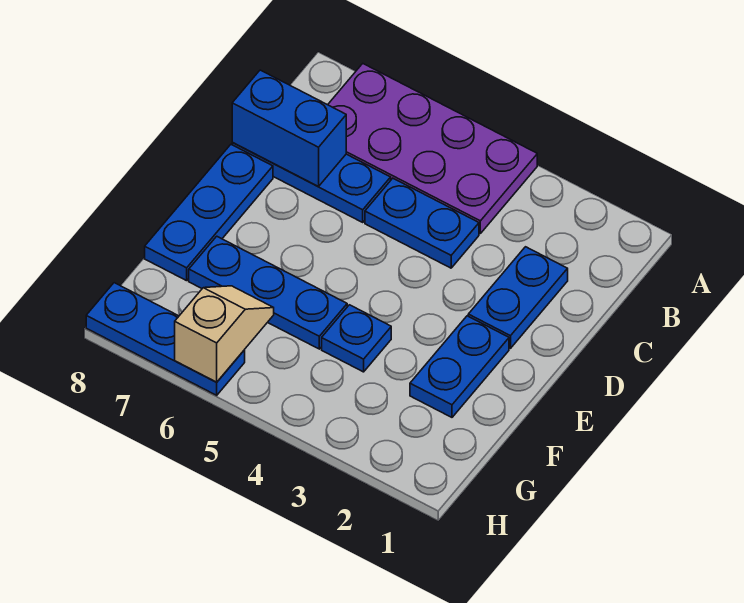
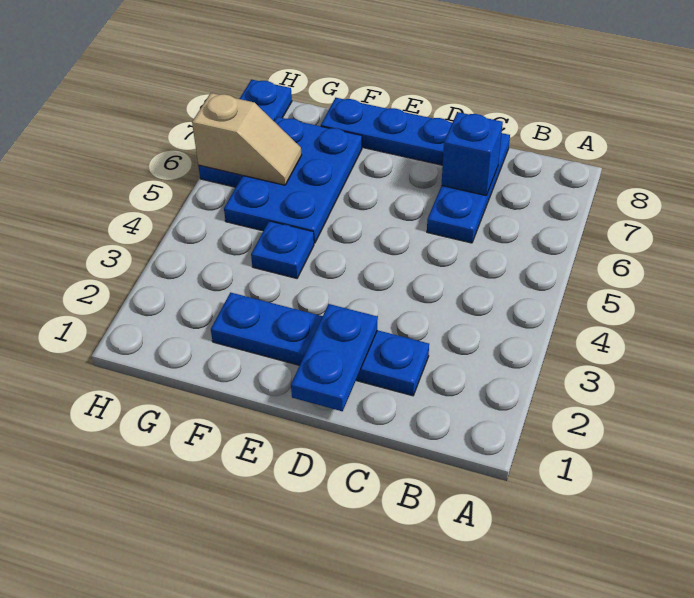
purple 2x4 plate [328,64,537,233] -> none
blue 1x2 plate [365,178,479,268] -> blue 1x2 plate moved to [291,304,378,411]
blue 1x2 brick [232,70,346,186] -> blue 1x1 brick [442,112,503,195]
blue 1x3 plate [189,236,347,349] -> blue 2x3 plate [224,117,362,243]

